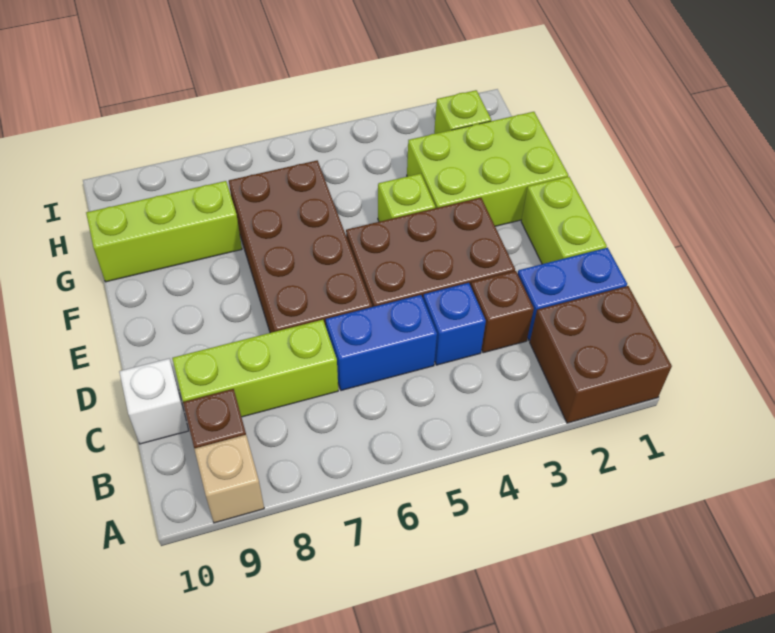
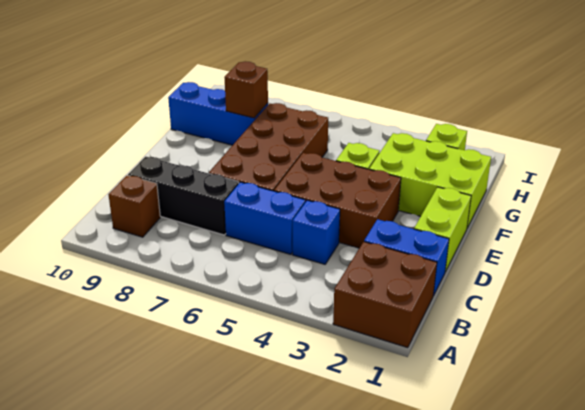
tan 1x1 brick [194,435,264,523] -> none
brown 1x1 brick [471,271,534,353] -> brown 1x1 brick moved to [224,61,268,118]
lime 1x3 brick [172,320,338,417] -> black 1x3 brick [128,156,239,235]
white 1x1 brick [119,359,189,444] -> none
lime 1x3 brick [86,181,242,282] -> blue 1x3 brick [168,82,268,145]

